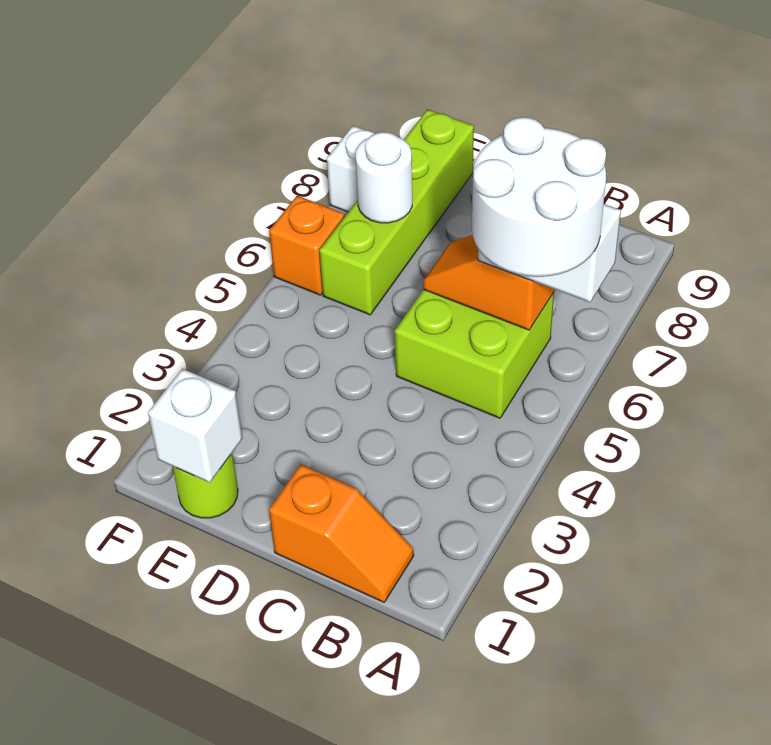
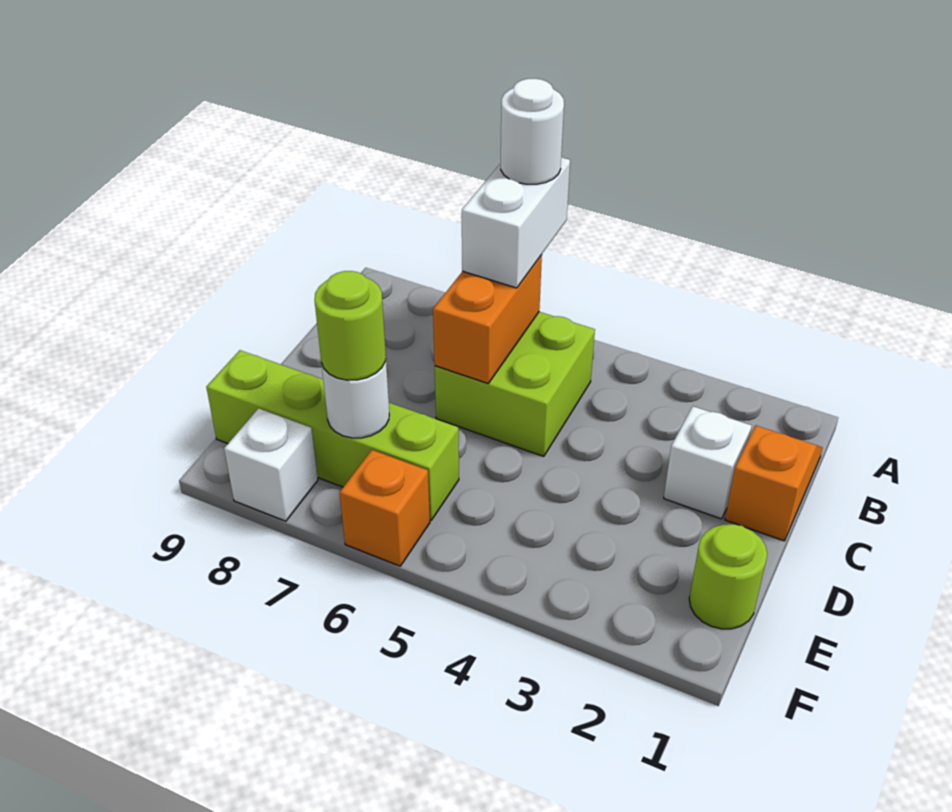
white 2x2 round brick [472,117,606,277] -> white 1x1 round brick [501,79,564,184]
orange 1x2 slope [423,235,554,330] -> orange 1x2 brick [433,255,542,383]
white 1x1 brick [148,369,242,483] -> white 1x1 brick moved to [664,406,752,519]
none -> lime 1x1 round brick [315,271,386,380]

